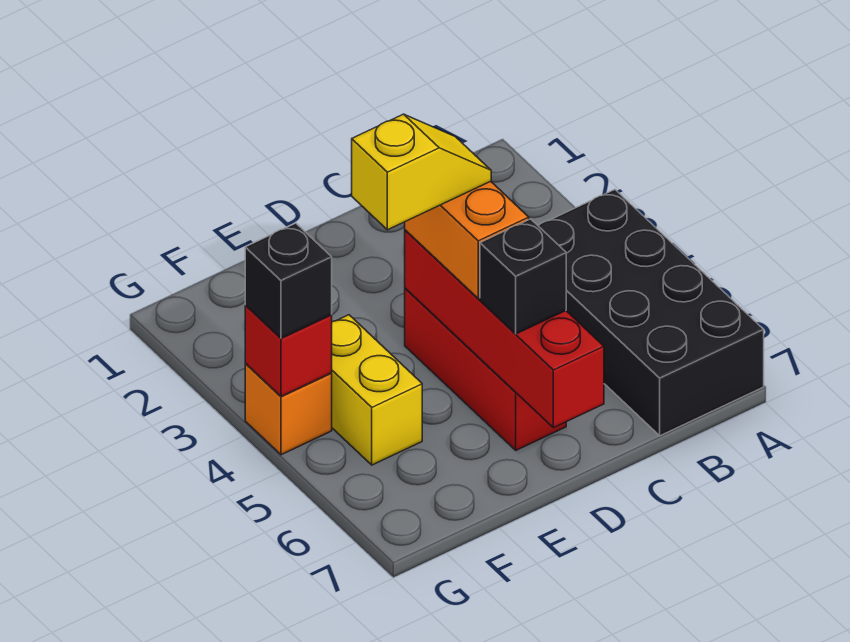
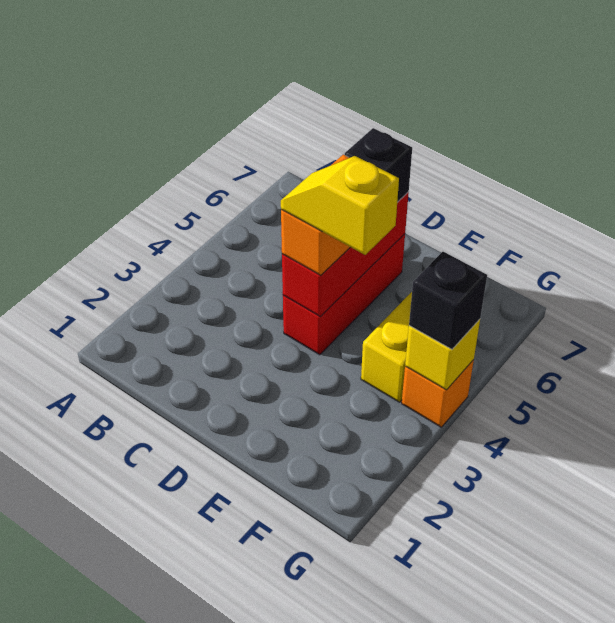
black 2x4 brick [539,190,764,436] -> none
red 1x4 brick [405,230,604,428] -> red 1x3 brick [282,192,409,317]
red 1x1 brick [245,305,332,396] -> yellow 1x1 brick [405,319,480,390]

